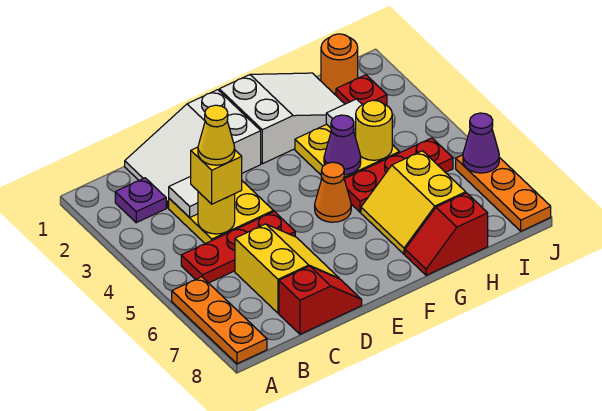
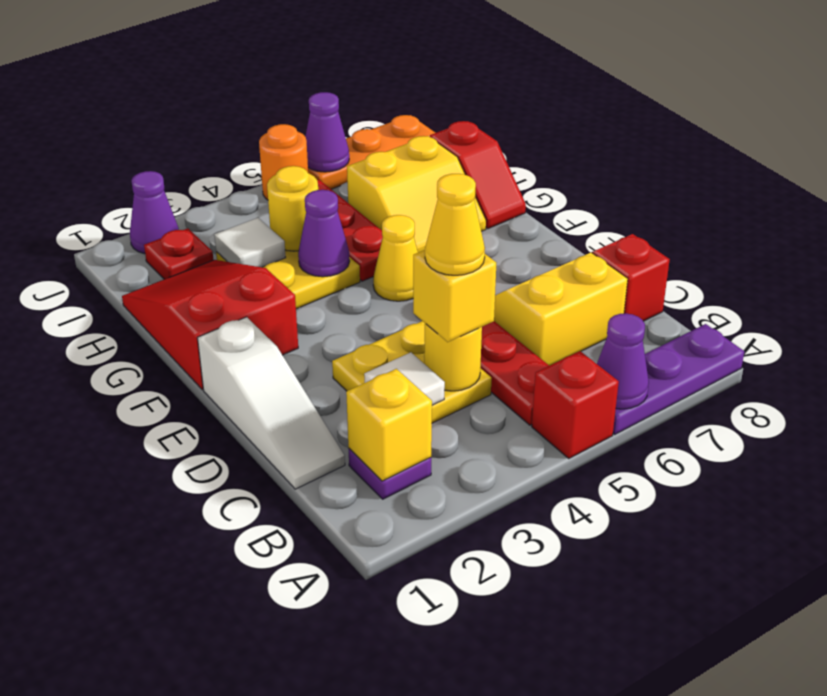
none -> red 1x1 brick [532,351,619,458]
orange 1x3 plate [172,277,267,364] -> purple 1x3 plate [613,324,744,434]
none -> purple 1x1 cone [597,313,649,409]
none -> yellow 1x1 brick [346,369,432,481]
white 2x3 slope [125,90,261,208] -> white 1x3 slope [198,317,345,489]
white 2x3 slope [219,73,345,164] -> red 2x3 slope [122,260,298,390]
orange 1x1 cone [315,162,351,222] -> yellow 1x1 cone [373,215,418,301]
orange 1x1 round brick [321,34,358,93] -> orange 1x1 round brick moved to [259,124,308,200]
none -> purple 1x1 cone [130,171,179,254]

